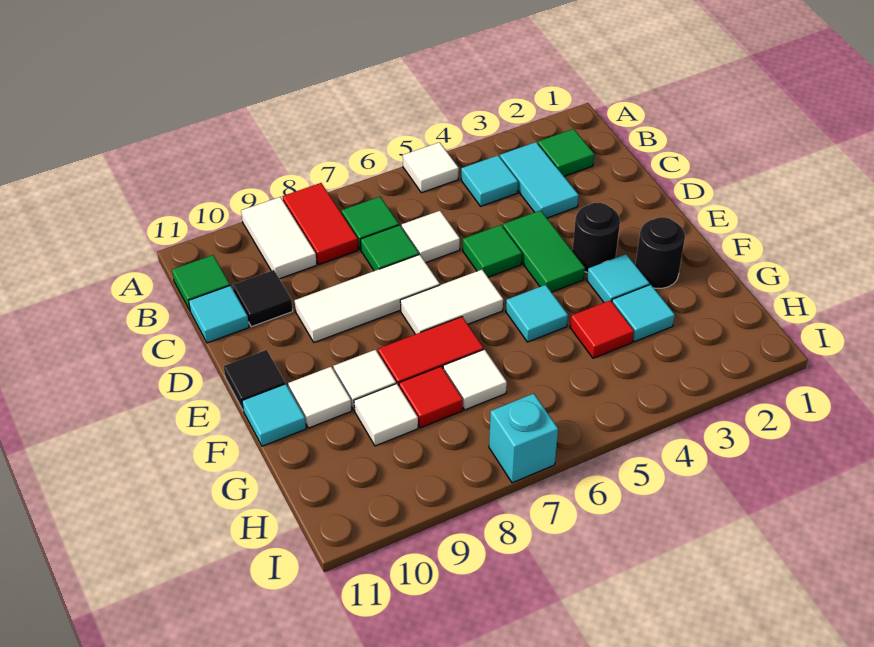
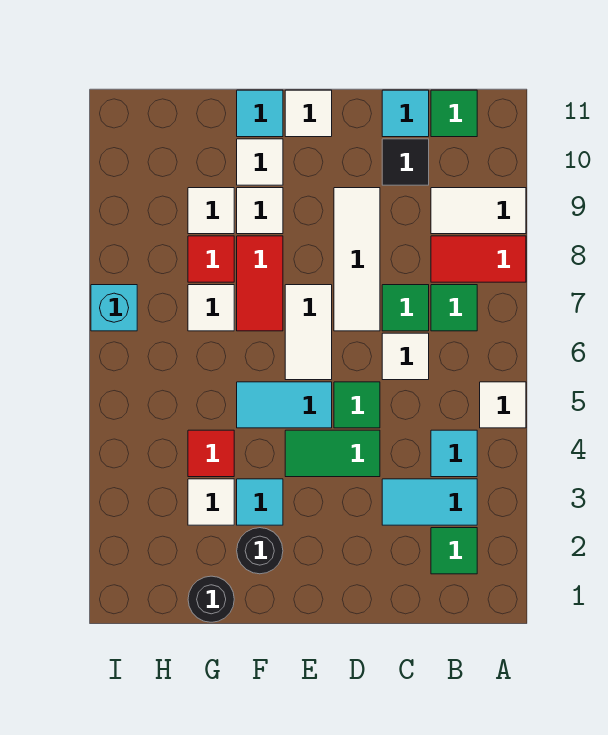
black 1x1 round brick [572,203,620,272] -> black 1x1 round brick moved to [188,576,234,622]
black 1x1 tile [224,350,285,410] -> white 1x1 tile [285,90,332,137]
cyan 1x1 tile [506,285,568,342] -> cyan 1x2 tile [237,382,332,428]
cyan 1x1 tile [612,284,675,342] -> white 1x1 tile [188,479,234,525]

